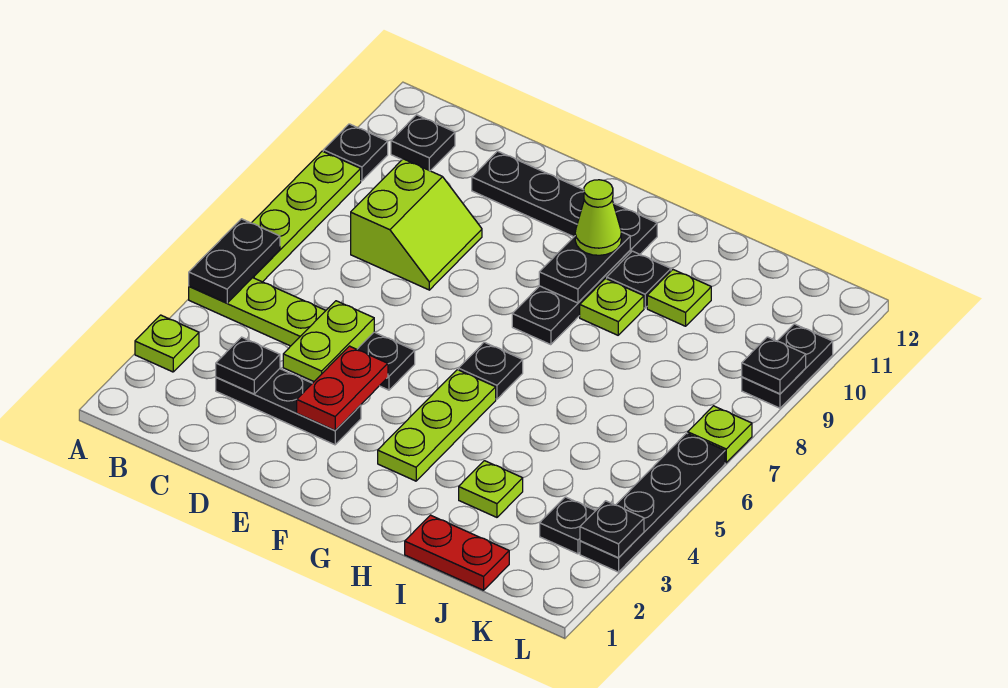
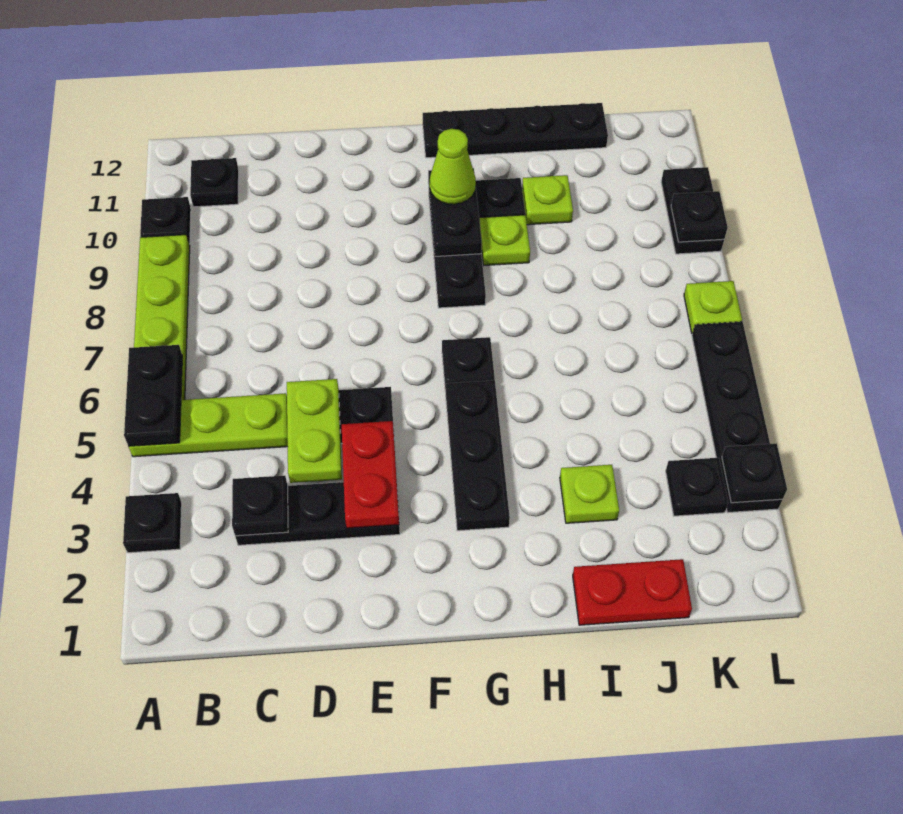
lime 1x1 plate [135,315,199,372] -> black 1x1 plate [123,493,182,553]
lime 2x2 slope [351,159,482,290] -> none
black 1x4 plate [472,151,657,254] -> black 1x4 plate moved to [423,103,608,158]
lime 1x3 plate [378,370,496,481] -> black 1x3 plate [446,380,510,531]

